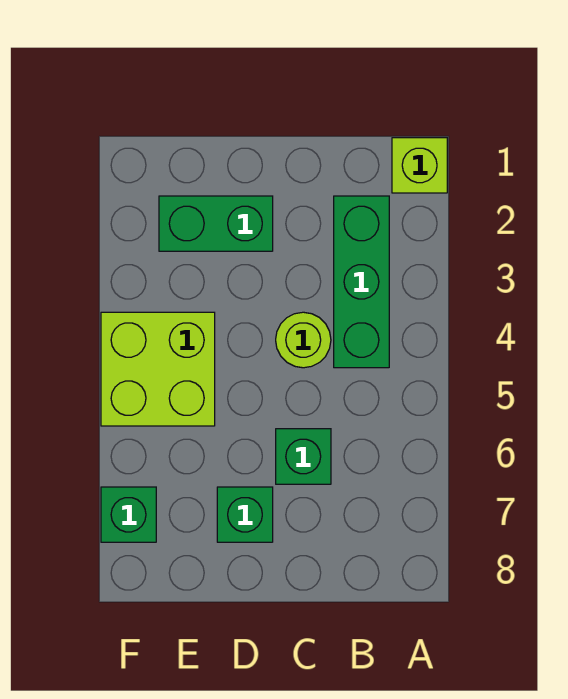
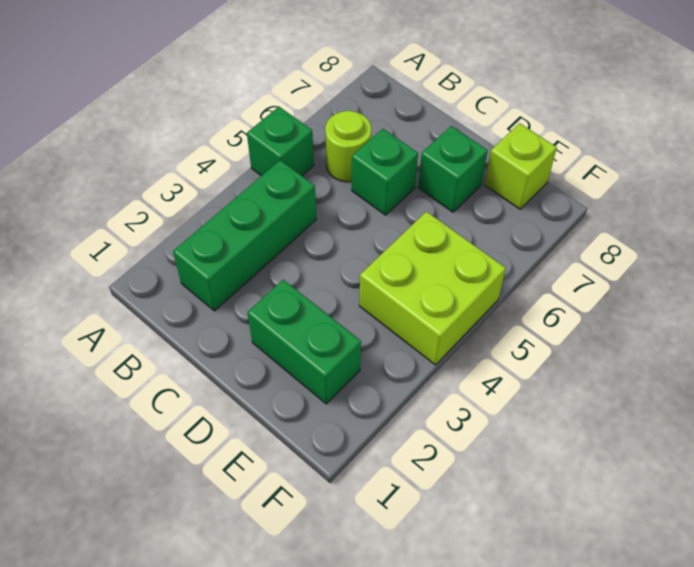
lime 1x1 brick [392,138,447,193] -> lime 1x1 brick moved to [485,123,557,209]
lime 1x1 round brick [276,312,331,368] -> lime 1x1 round brick moved to [325,111,371,182]
green 1x1 brick [101,487,156,542] -> green 1x1 brick moved to [247,107,314,176]

